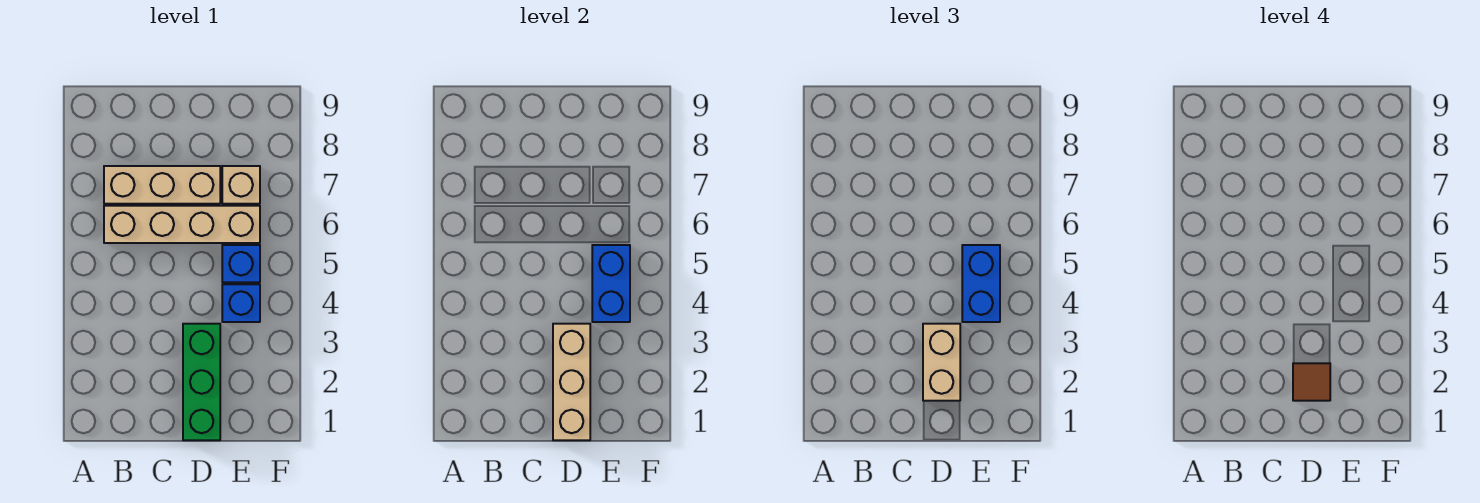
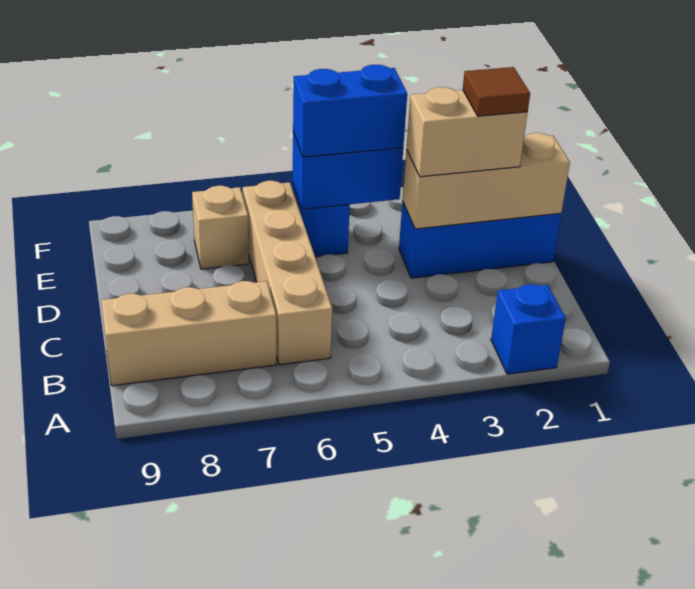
tan 1x3 brick [104,166,220,204] -> tan 1x3 brick turned to [101,281,276,386]
green 1x3 brick [183,324,220,440] -> blue 1x3 brick [399,201,561,278]
blue 1x1 brick [222,284,260,322] -> blue 1x1 brick moved to [491,284,566,374]

